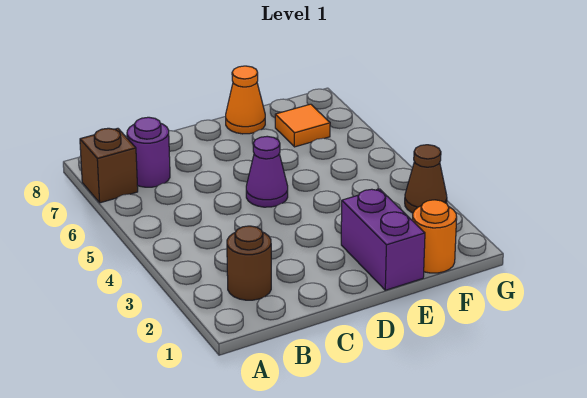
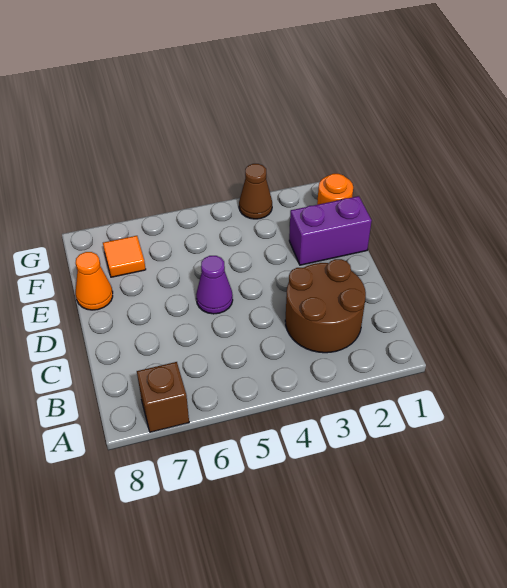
brown 1x1 round brick [227,226,271,300] -> brown 2x2 round brick [285,259,366,353]
purple 1x1 round brick [127,117,170,187] -> none

